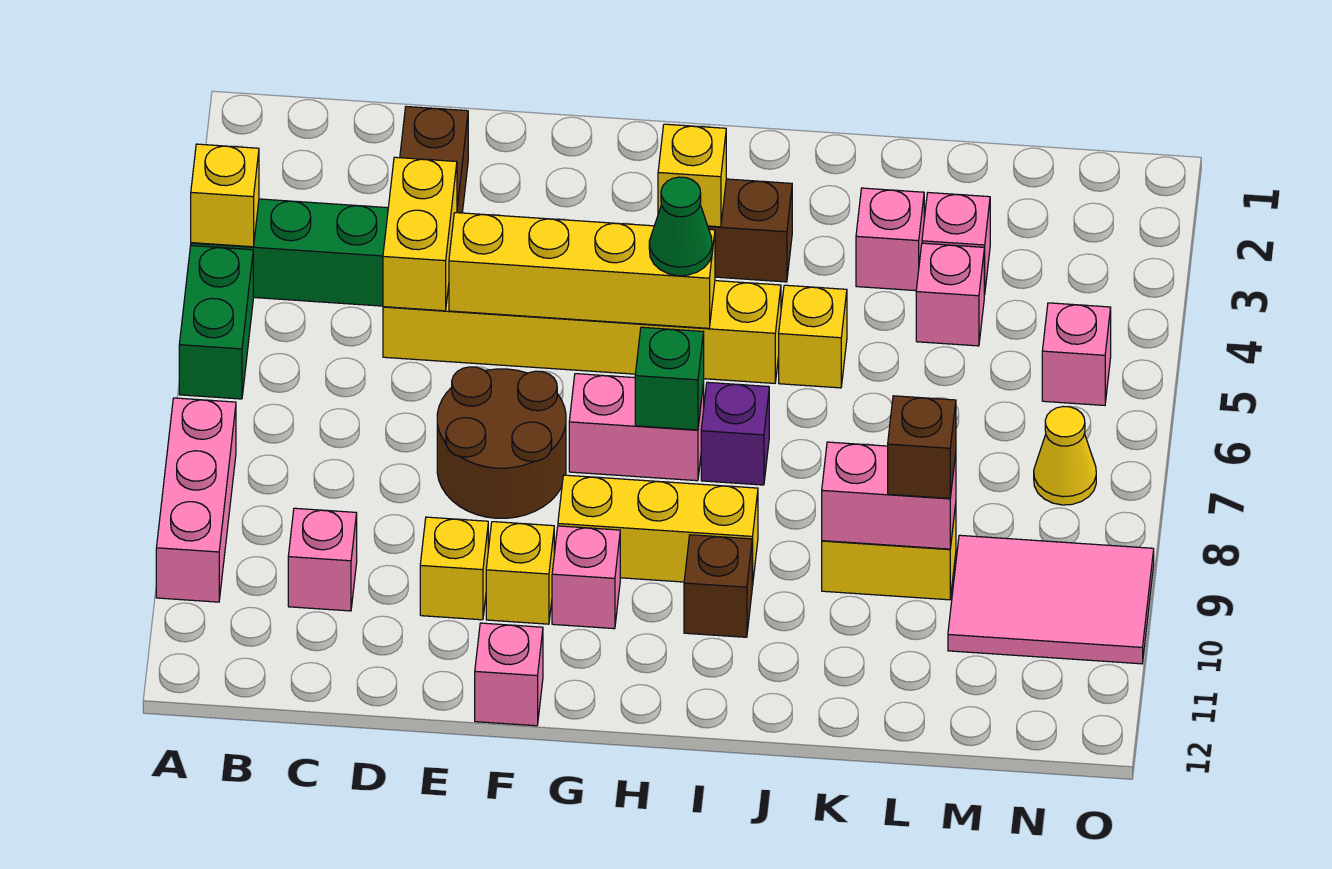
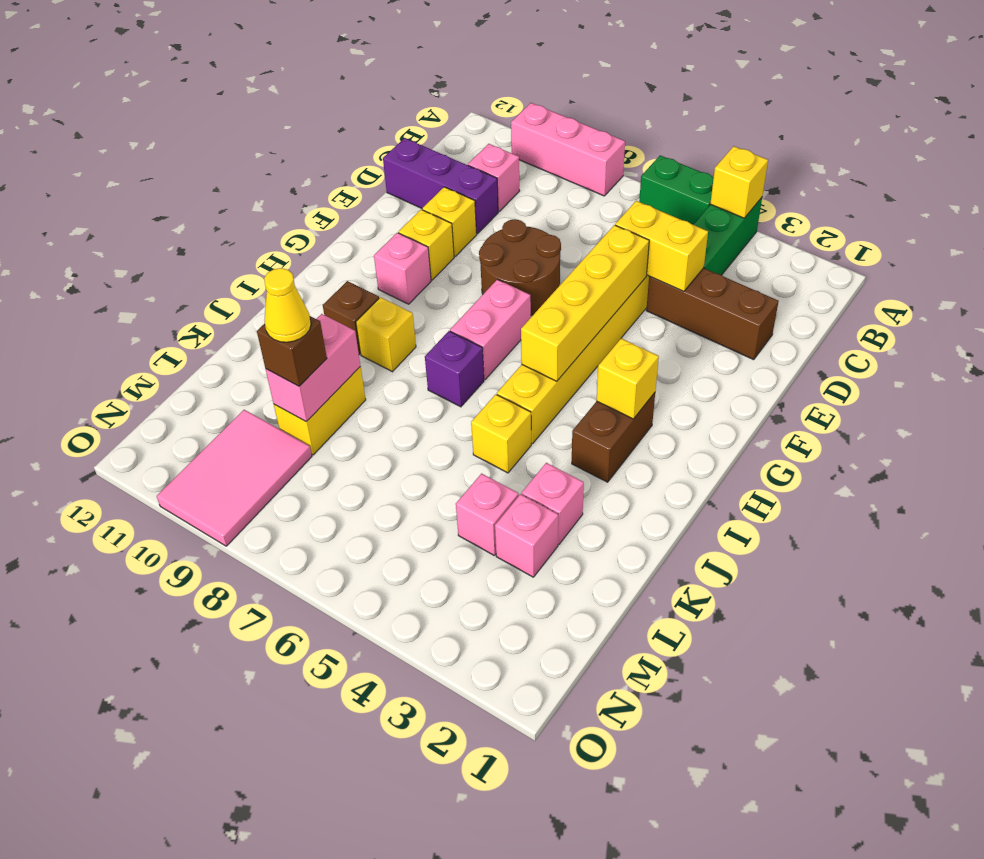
none -> purple 1x3 brick [383,138,498,234]
pink 1x1 brick [475,623,543,726] -> none
yellow 1x3 brick [558,475,758,586] -> yellow 1x1 brick [356,297,416,372]
green 1x1 cone [649,177,712,276] -> none
green 1x1 brick [635,327,704,430] -> none
pink 1x1 brick [1042,303,1111,405] -> none
yellow 1x1 cone [1034,407,1096,505] -> yellow 1x1 cone moved to [264,268,311,342]

